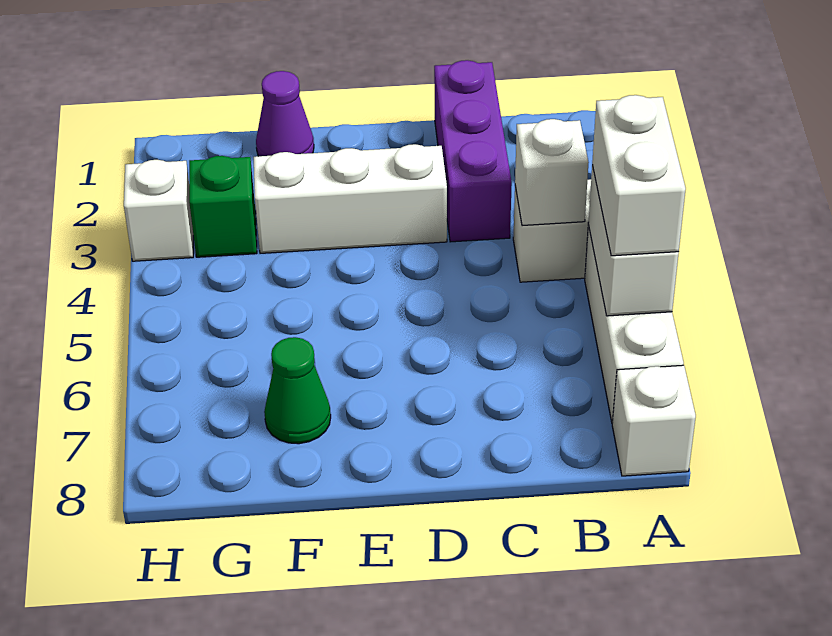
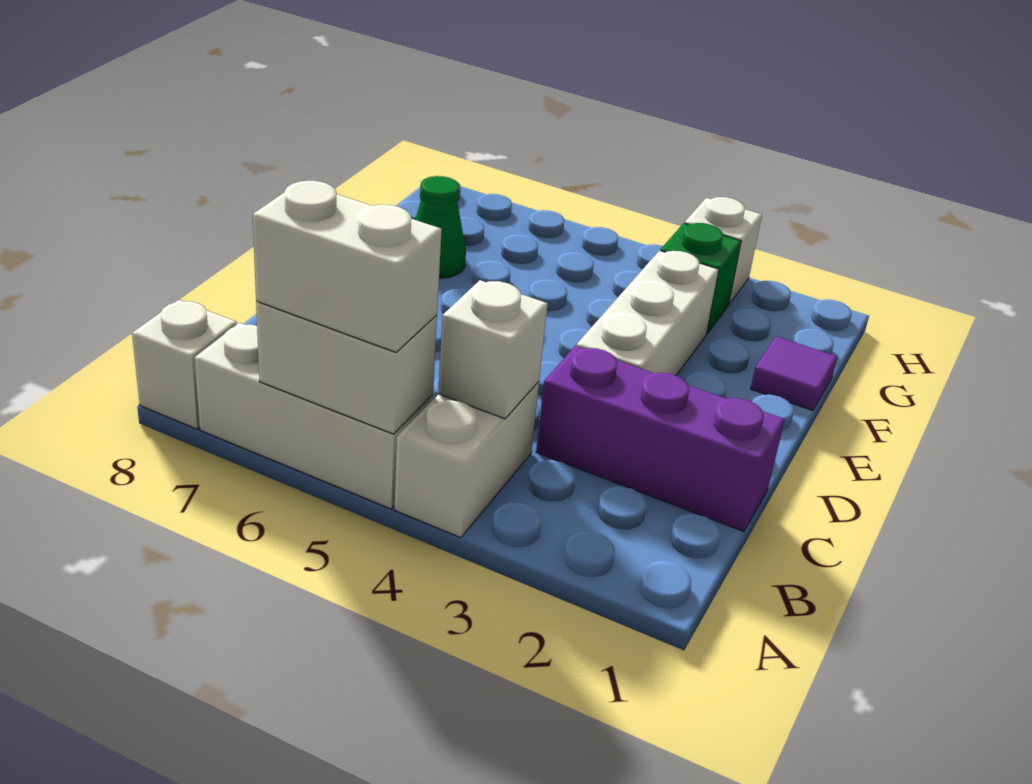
purple 1x1 cone [256,71,314,156] -> purple 1x1 tile [750,336,837,411]

